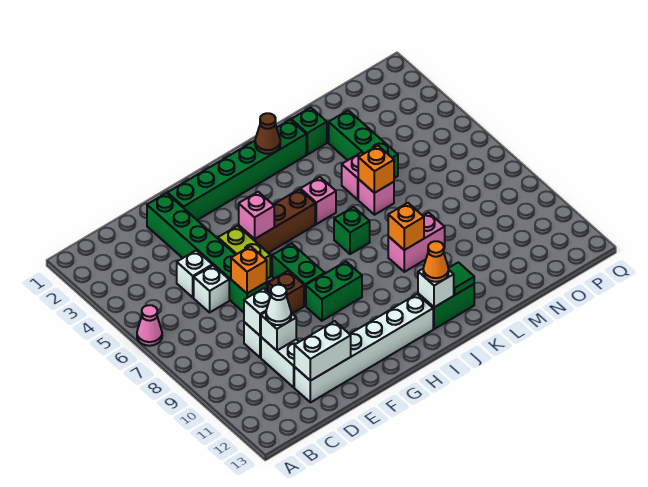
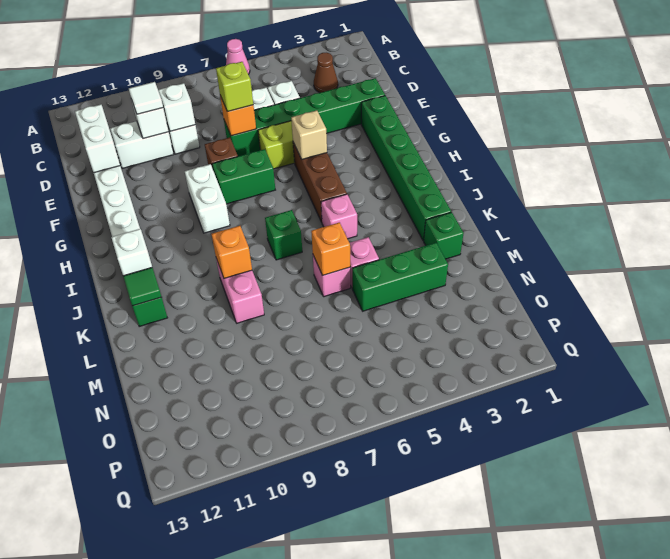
white 1x1 cone [266,285,291,325] -> white 1x1 tile [129,82,163,114]
none -> lime 1x1 brick [216,62,253,112]
pink 1x1 brick [239,192,274,239] -> tan 1x1 brick [291,110,327,159]
green 1x2 brick [306,262,362,321] -> white 1x2 brick [185,164,230,233]
brown 1x1 cone [255,113,280,154] -> brown 1x1 cone moved to [314,53,338,93]
orange 1x1 cone [423,241,449,282] -> none

